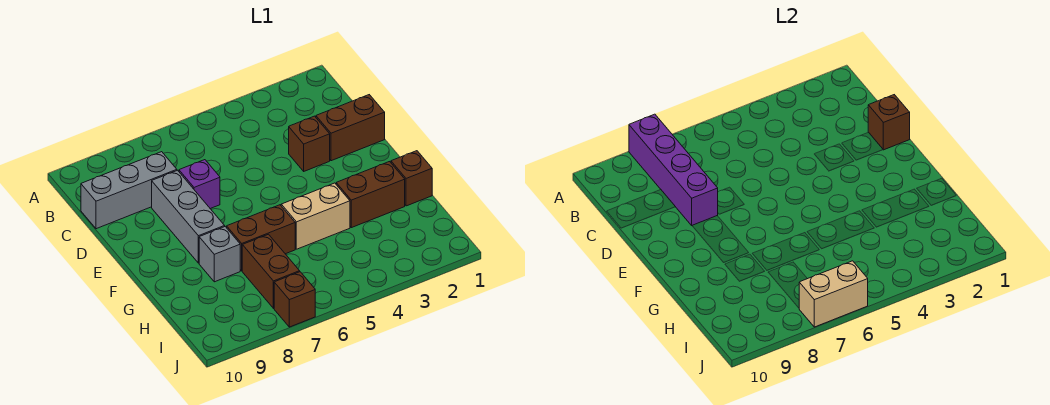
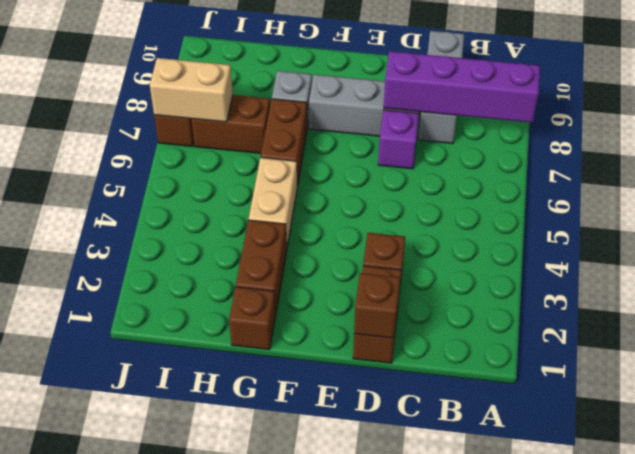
tan 1x2 brick [799,261,868,327] -> tan 1x2 brick turned to [150,58,233,122]

